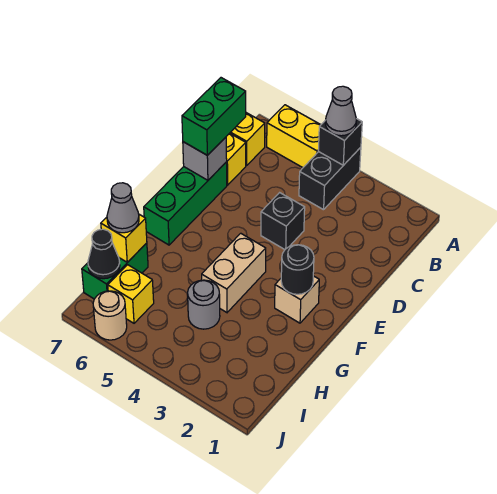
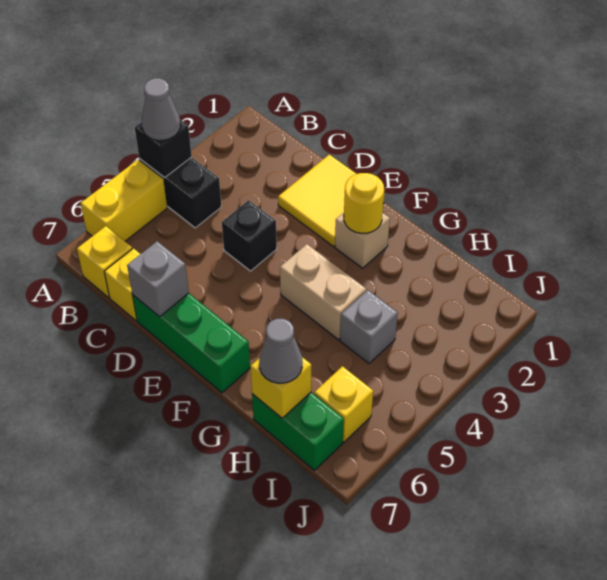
green 1x2 brick [182,78,246,155] -> none
none -> yellow 2x2 tile [278,155,385,246]
black 1x1 round brick [281,245,314,294] -> yellow 1x1 round brick [344,173,384,233]
grey 1x1 round brick [188,280,220,329] -> grey 1x1 brick [340,290,398,364]
black 1x1 cone [88,229,120,279] -> none
tan 1x1 round brick [93,291,127,340] -> none

